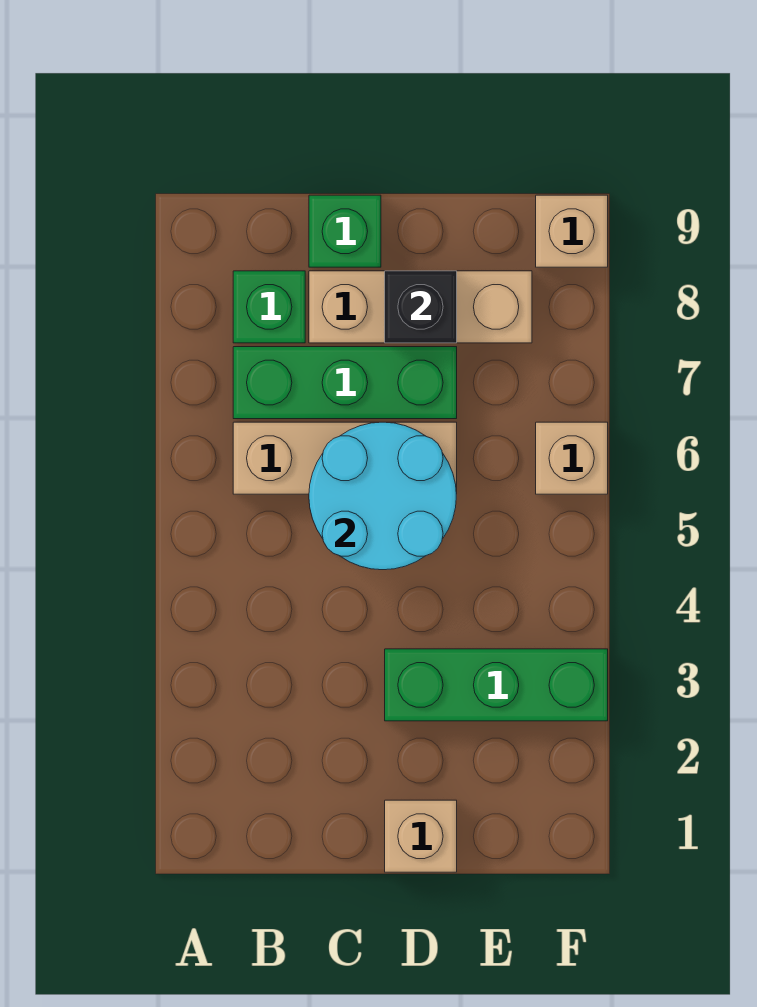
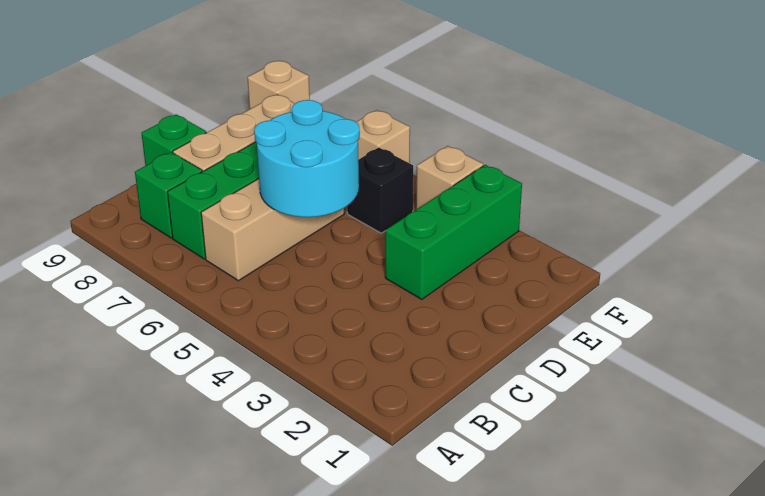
tan 1x1 brick [385,800,457,872] -> tan 1x1 brick moved to [416,146,483,210]
black 1x1 brick [385,271,457,343] -> black 1x1 brick moved to [347,148,413,233]

